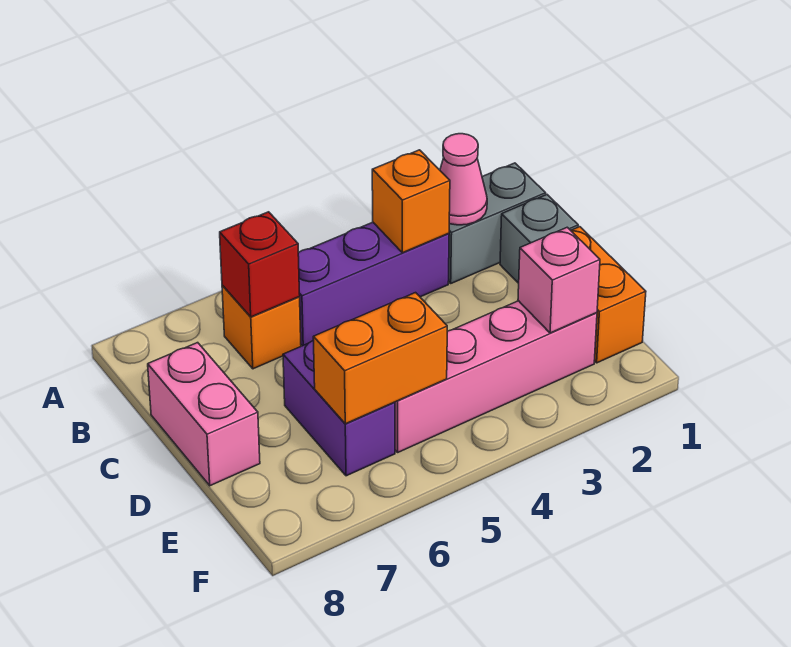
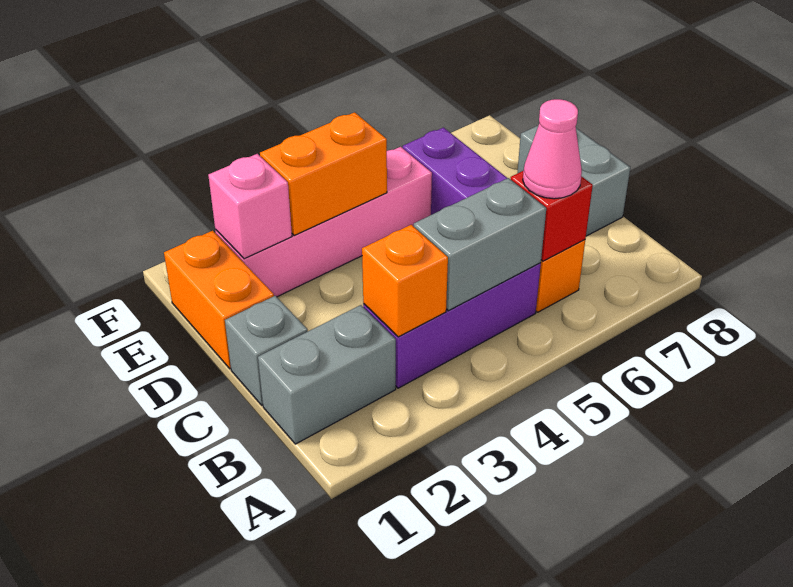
pink 1x1 cone [440,134,487,225] -> pink 1x1 cone moved to [523,99,582,199]
none -> grey 1x2 brick [414,178,546,311]
pink 1x2 brick [148,343,260,486] -> grey 1x2 brick [518,126,630,236]
orange 1x2 brick [313,293,447,424] -> orange 1x2 brick moved to [260,112,387,235]

